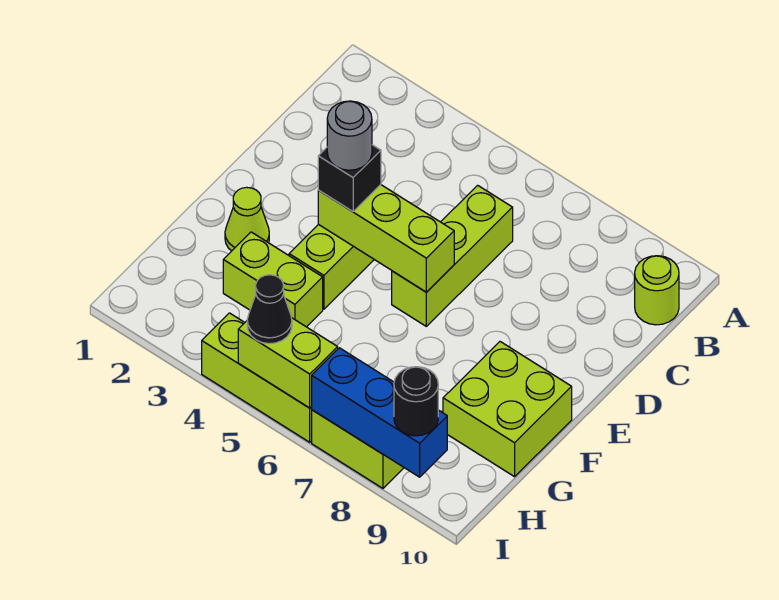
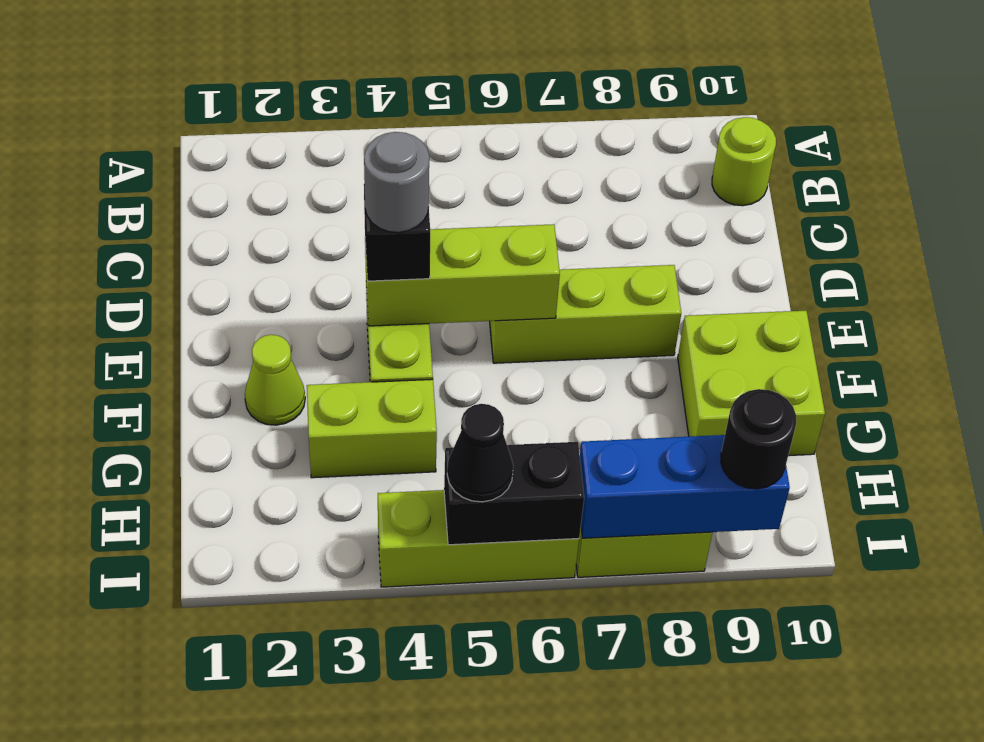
lime 1x3 brick [392,185,513,326] -> lime 1x3 brick turned to [490,265,681,363]
lime 1x2 brick [238,318,338,408] -> black 1x2 brick [444,442,584,545]

